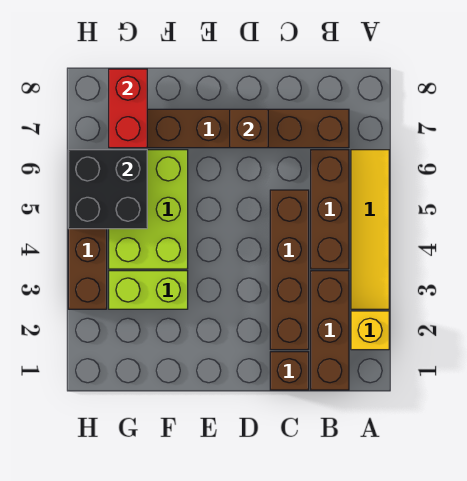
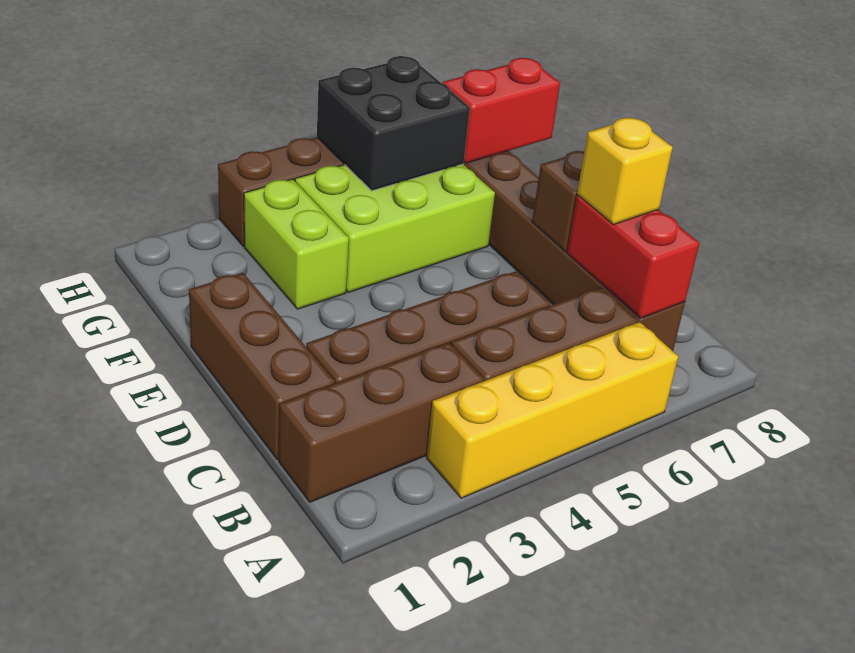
yellow 1x1 brick [351,311,389,350] -> yellow 1x1 brick moved to [577,118,673,225]
yellow 1x4 tile [351,150,389,309] -> yellow 1x4 brick [426,322,678,498]
none -> red 1x2 brick [567,195,699,318]
brown 1x1 brick [270,352,309,390] -> brown 1x3 brick [189,273,335,460]

